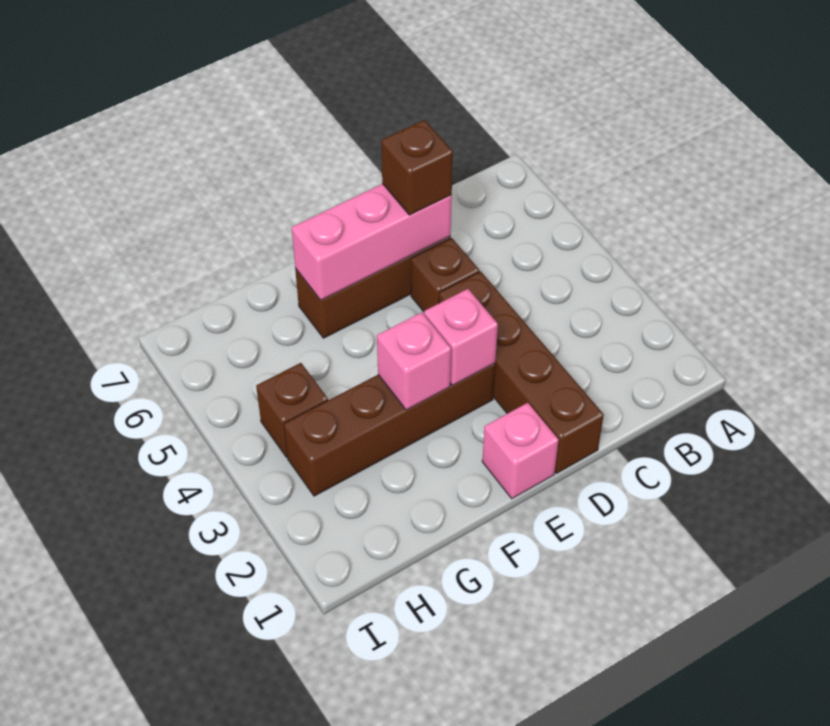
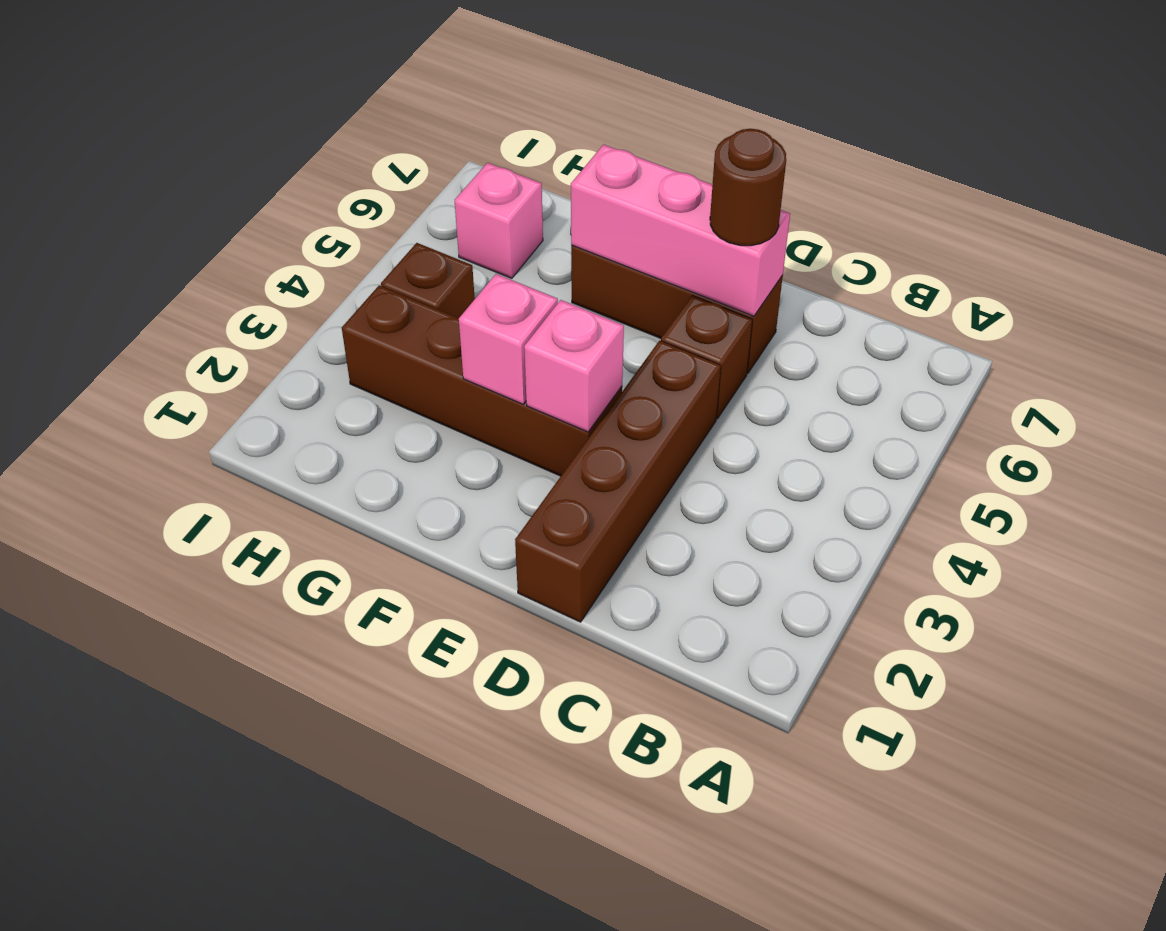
brown 1x1 brick [381,120,453,215] -> brown 1x1 round brick [710,129,786,246]
pink 1x1 brick [482,403,559,499] -> pink 1x1 brick moved to [455,163,543,278]

